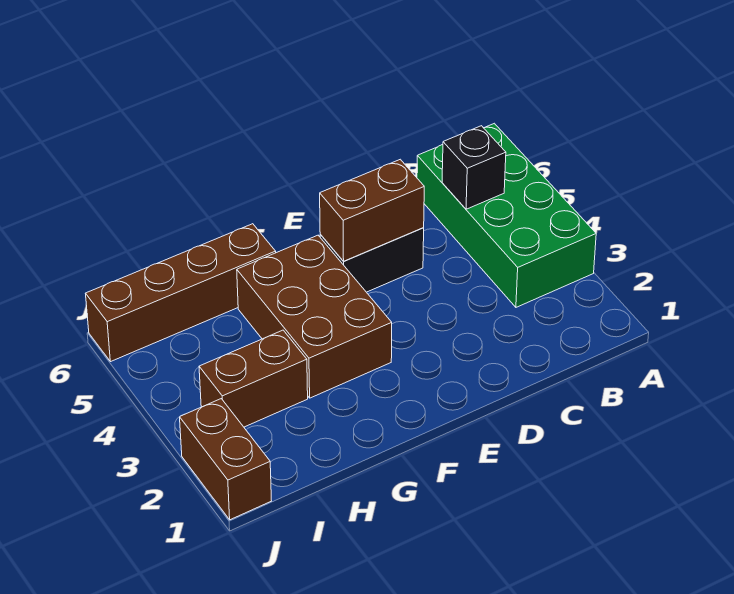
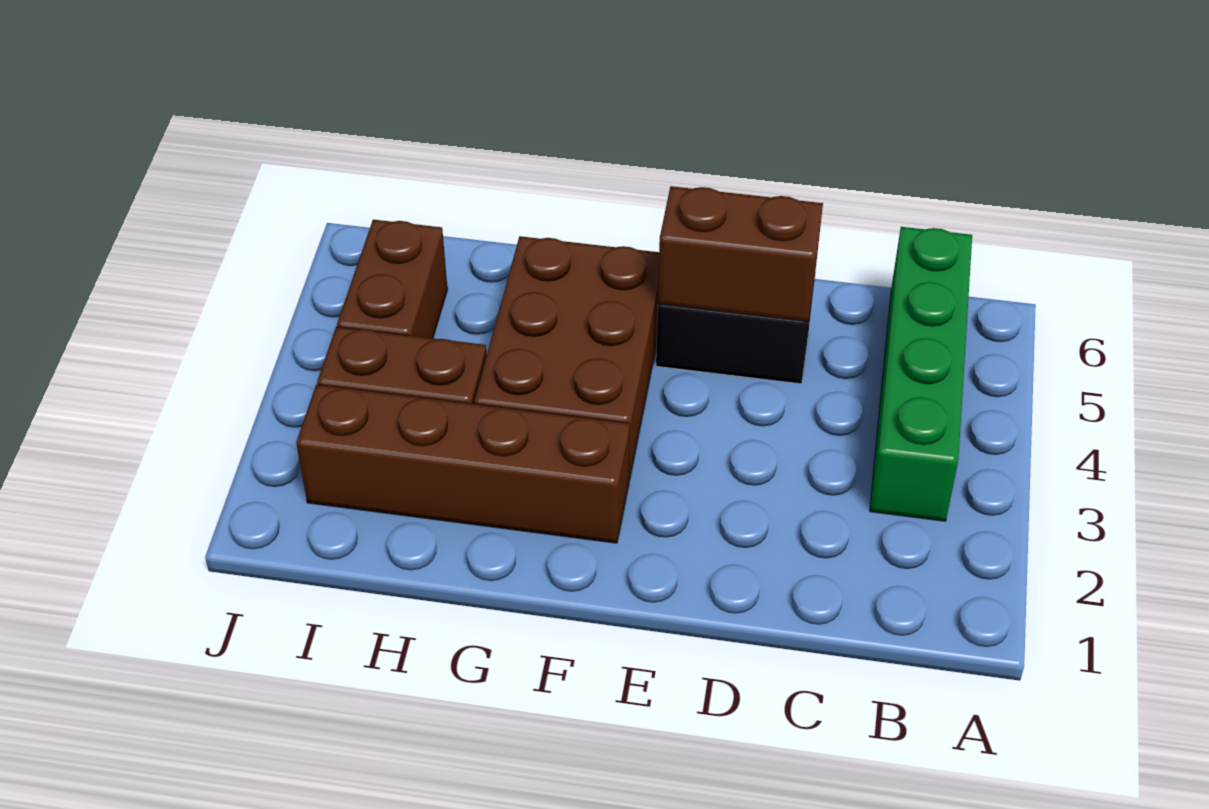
green 2x4 brick [417,123,596,307] -> green 1x4 brick [870,227,972,521]
black 1x1 brick [442,126,506,209] -> none
brown 1x4 brick [86,224,276,362] -> brown 1x4 brick moved to [296,384,630,543]
brown 1x2 brick [180,399,271,520] -> brown 1x2 brick moved to [337,220,447,338]

